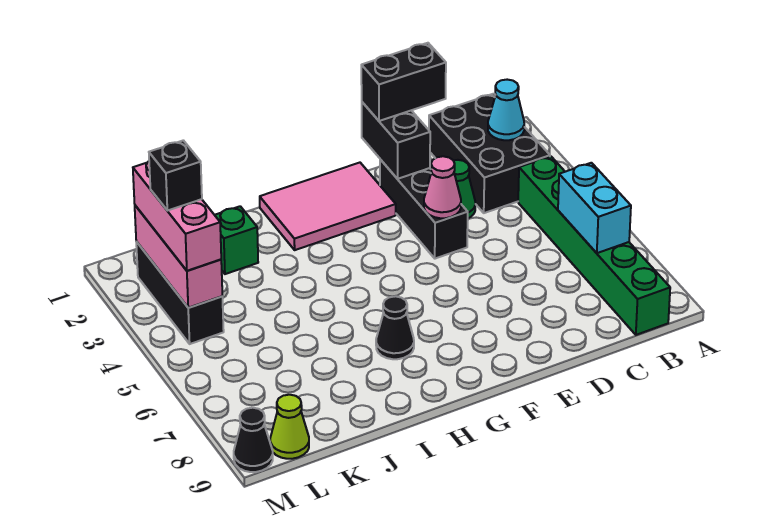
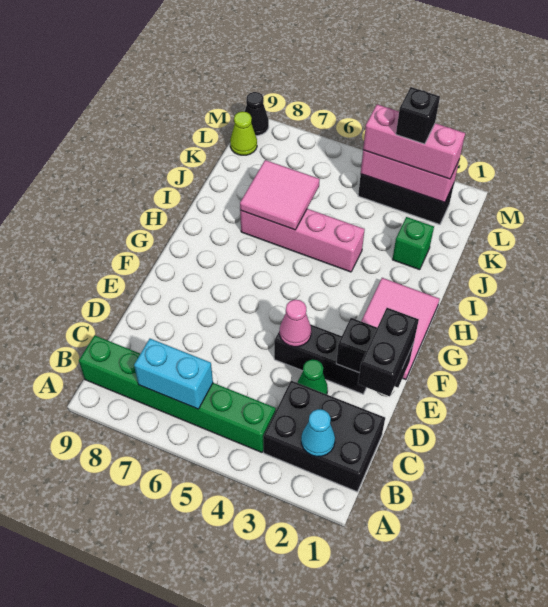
black 1x1 cone [376,296,414,359] -> none
none -> pink 1x4 brick [240,209,365,272]
none -> pink 2x2 tile [240,160,320,230]

